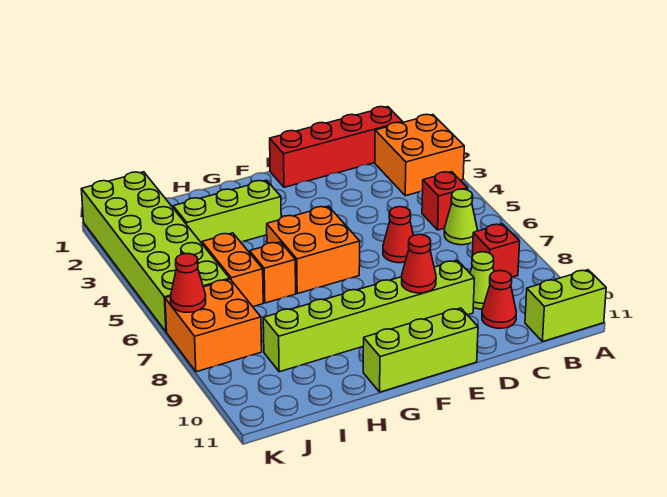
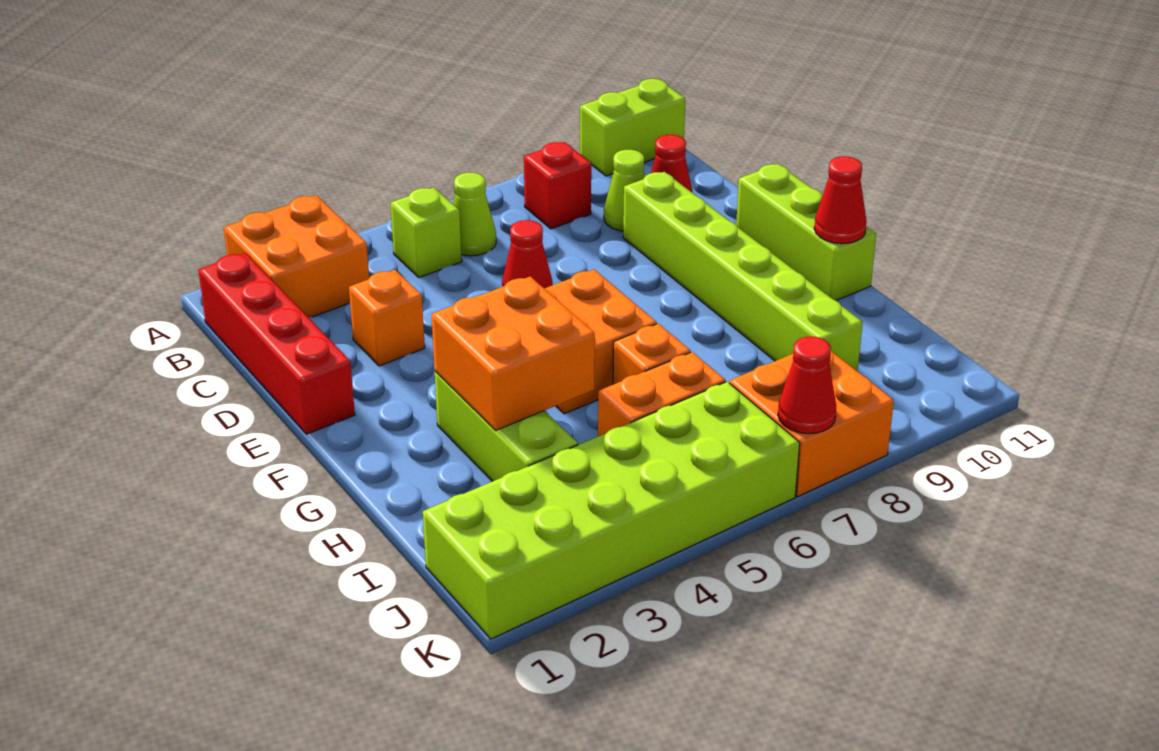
lime 1x2 brick [525,270,606,342] -> lime 1x2 brick turned to [580,79,685,176]
red 1x1 brick [422,172,468,230] -> lime 1x1 brick [391,187,462,277]
none -> orange 1x1 brick [349,270,425,366]
red 1x1 cone [402,234,436,293] -> red 1x1 cone moved to [814,156,867,244]
none -> orange 2x2 brick [432,277,595,431]

